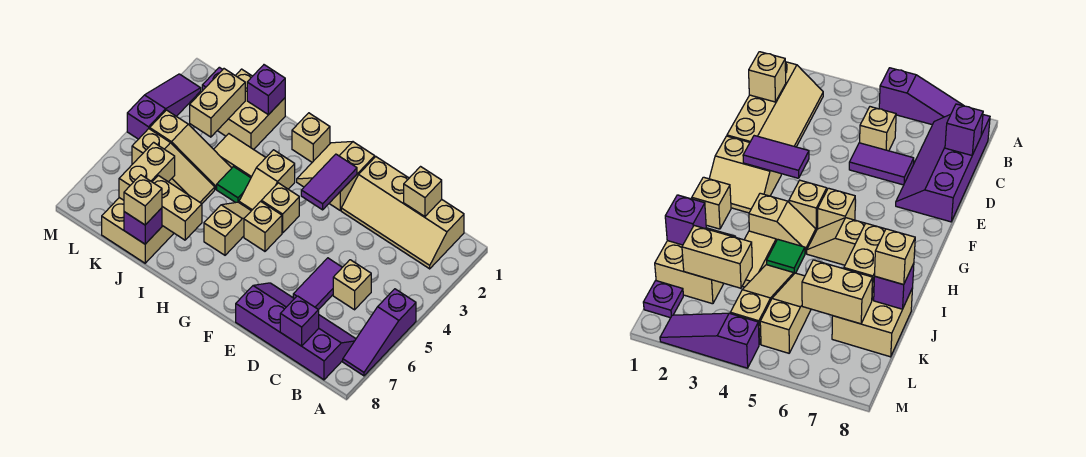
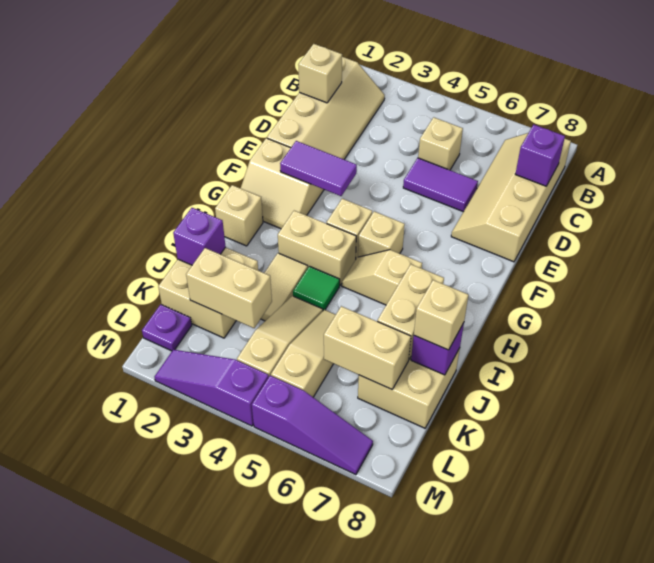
purple 1x3 slope [343,289,416,376] -> purple 1x3 slope moved to [252,376,373,475]
purple 2x4 slope [236,283,356,380] -> tan 2x4 slope [451,133,571,262]
tan 1x2 slope [239,150,295,211] -> tan 1x2 brick [278,211,356,285]

